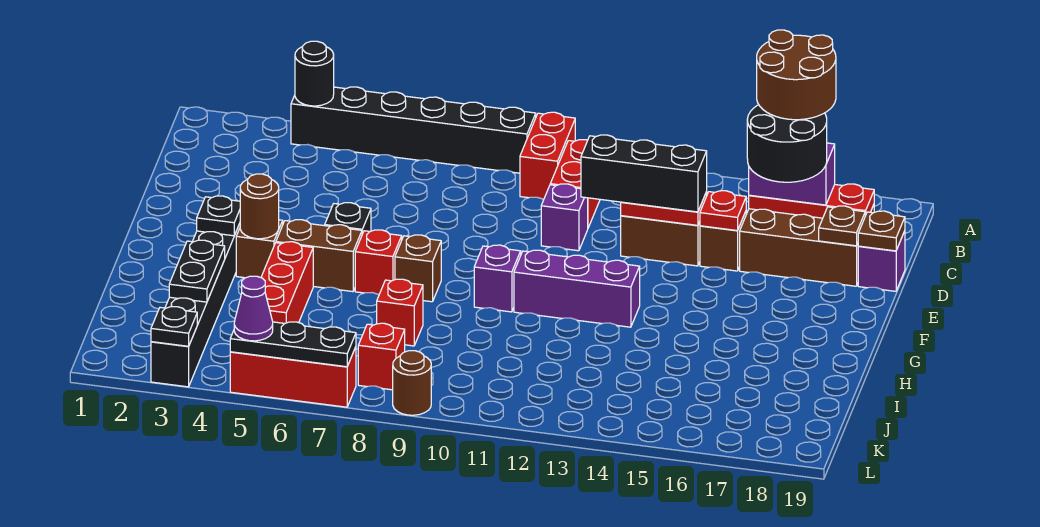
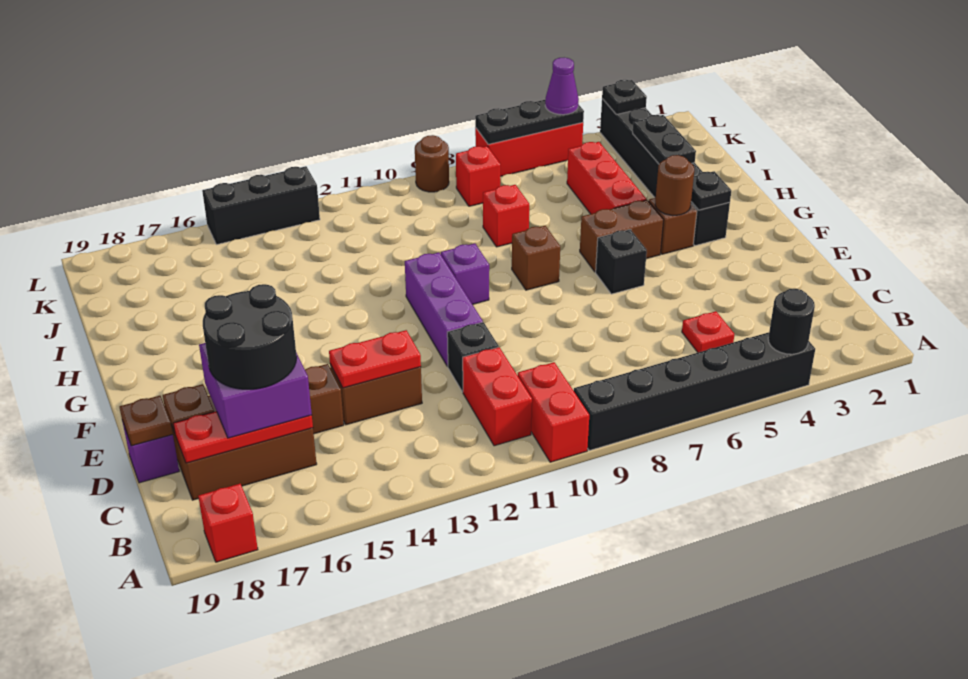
brown 2x2 round brick [757,30,836,120] -> none
purple 1x2 brick [749,143,835,205] -> purple 2x2 brick [199,343,312,438]
purple 1x1 brick [541,184,588,251] -> black 1x1 brick [447,322,499,392]
black 1x3 brick [581,135,707,212] -> black 1x3 brick moved to [202,166,320,245]
red 1x1 plate [700,191,746,231] -> red 1x1 plate moved to [682,311,734,352]
red 1x1 brick [355,230,402,295] -> red 1x1 brick moved to [198,484,258,562]
purple 1x3 brick [514,250,640,327] -> purple 1x3 brick turned to [405,252,483,367]

